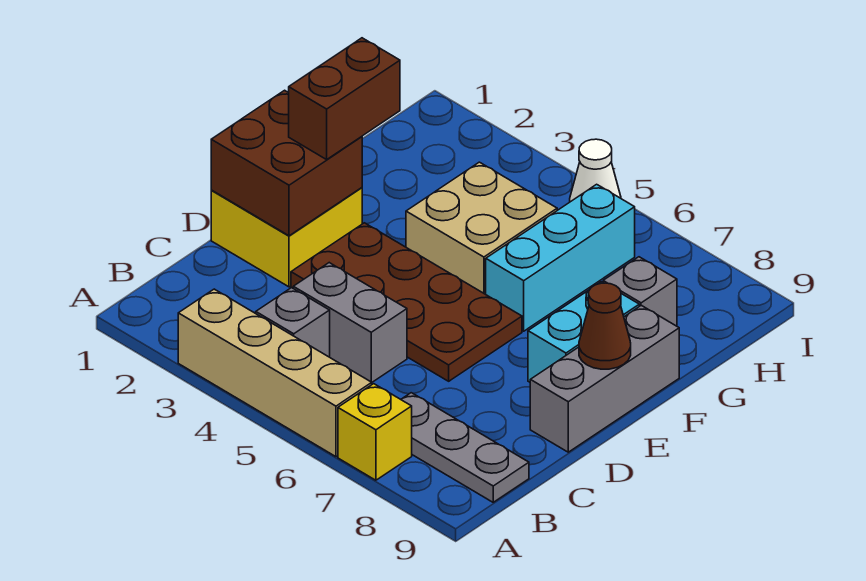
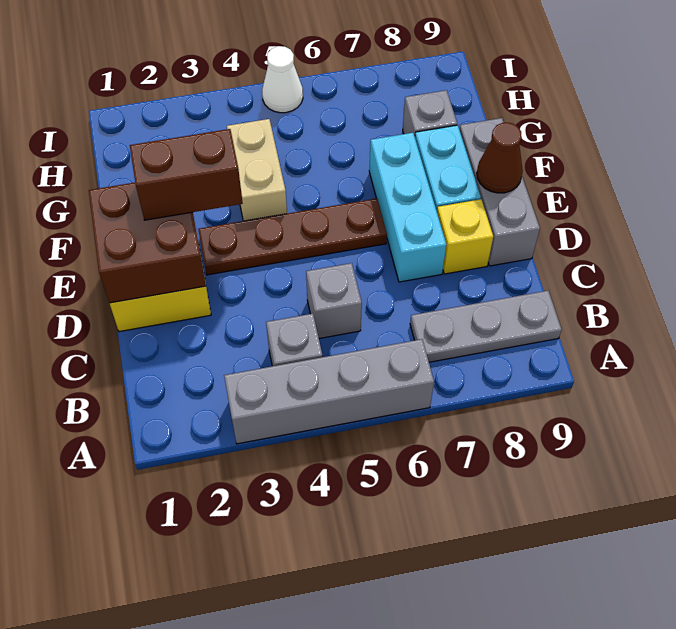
tan 1x4 brick [178,289,372,457] -> grey 1x4 brick [224,339,434,444]
yellow 1x1 brick [338,384,412,480] -> yellow 1x1 brick moved to [437,199,493,274]
grey 1x2 brick [293,263,407,382] -> grey 1x1 brick [306,263,362,338]
brown 2x4 plate [291,223,522,381] -> brown 1x4 plate [198,198,387,275]
brown 1x2 brick [289,38,400,159] -> brown 1x2 brick turned to [130,129,243,220]
tan 2x2 brick [406,162,557,294] -> tan 1x2 brick [227,119,287,221]
cyan 1x3 brick [486,184,635,331] -> cyan 1x3 brick moved to [369,133,446,282]

